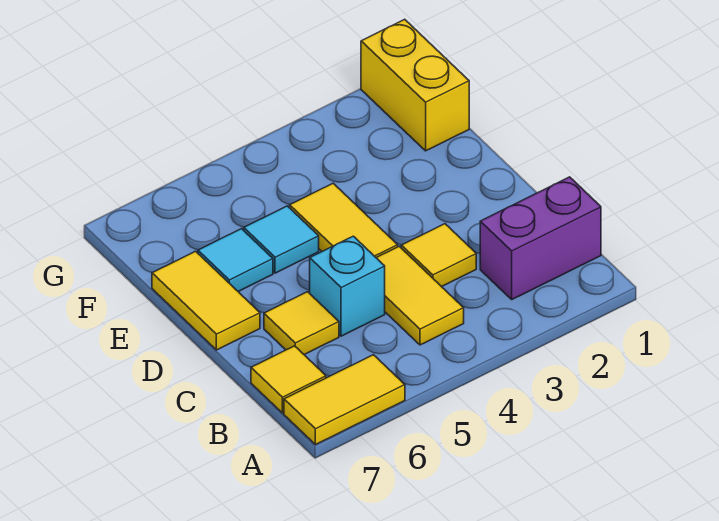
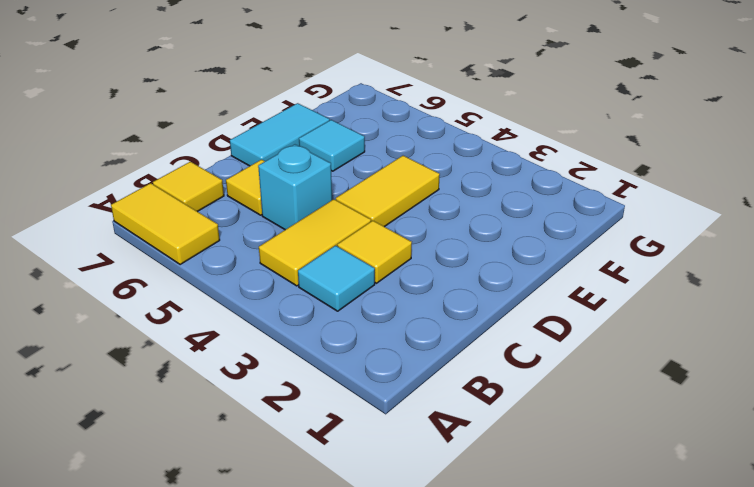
purple 1x2 brick [480,177,601,299] -> none
yellow 1x2 tile [152,251,260,350] -> cyan 1x2 tile [230,103,330,166]
cyan 1x1 tile [244,206,319,273] -> cyan 1x1 tile moved to [298,246,375,311]
yellow 1x2 brick [361,19,469,151] -> none

